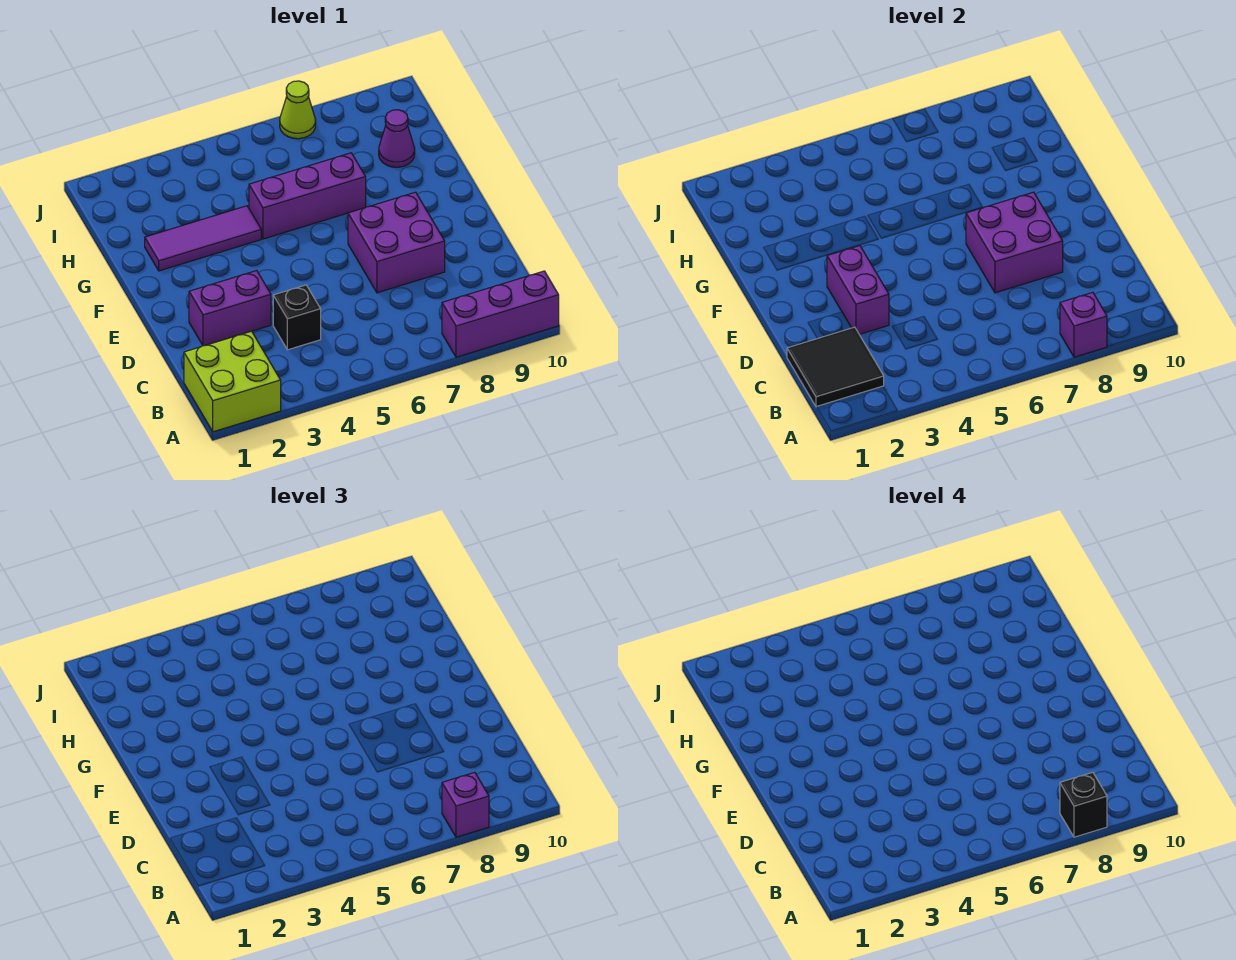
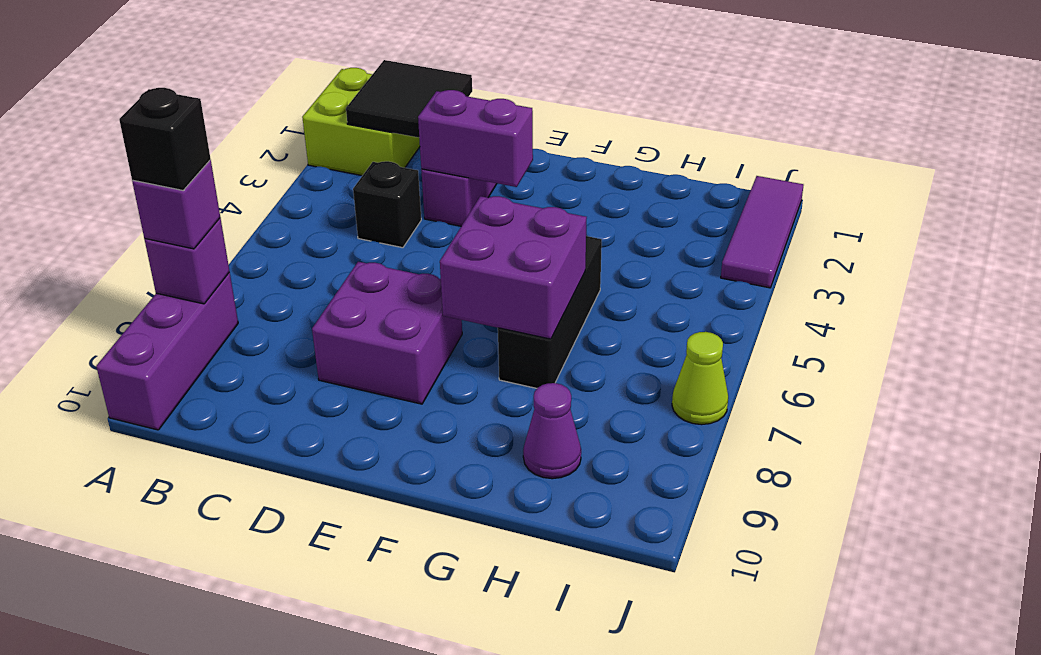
purple 2x2 brick [966,192,1063,293] -> purple 2x2 brick moved to [440,196,587,339]
purple 1x3 tile [145,206,261,271] -> purple 1x3 tile moved to [721,176,803,288]
purple 1x3 brick [249,153,366,239] -> black 1x3 brick [498,236,602,388]

